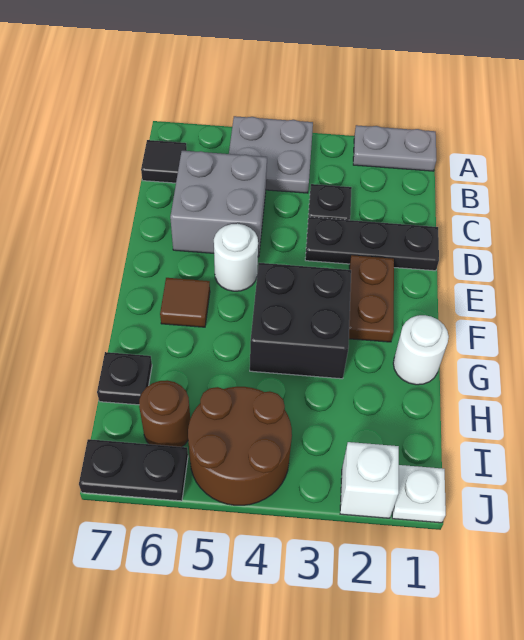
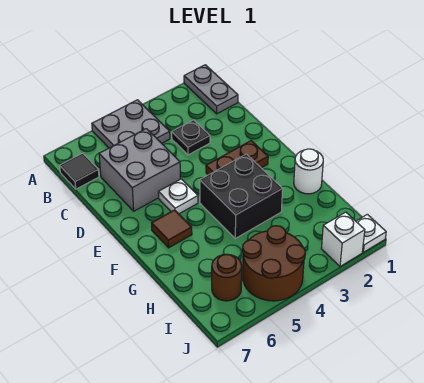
grey 1x2 plate [353,125,436,171] -> grey 1x2 plate turned to [184,65,238,114]
black 1x3 plate [305,217,439,271] -> none
brown 1x2 plate [349,255,394,342] -> brown 1x2 plate turned to [206,141,268,175]
white 1x1 round brick [214,224,258,291] -> white 1x1 plate [158,179,198,214]
black 1x1 plate [97,352,152,405] -> none
black 1x2 plate [79,439,188,501] -> none

